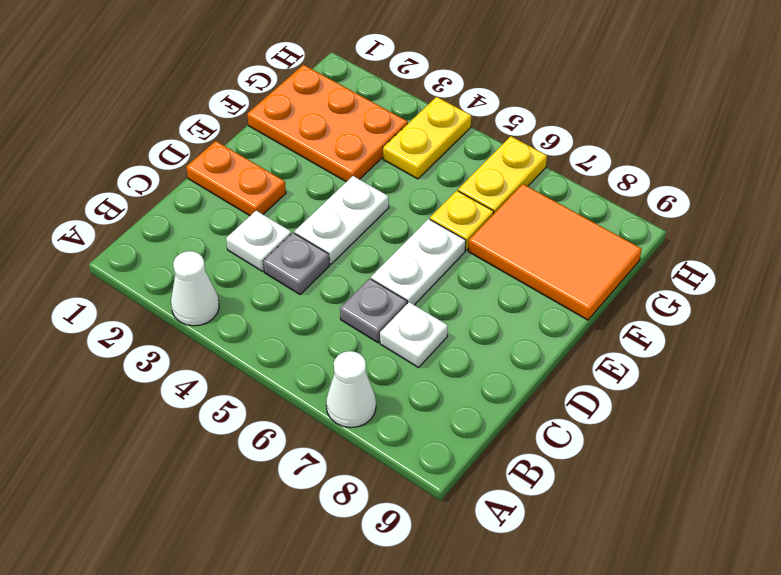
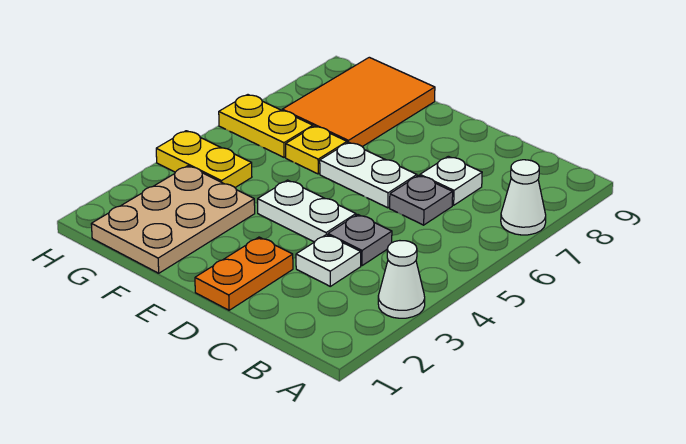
orange 2x3 plate [247,65,408,182] -> tan 2x3 plate [91,166,255,273]

